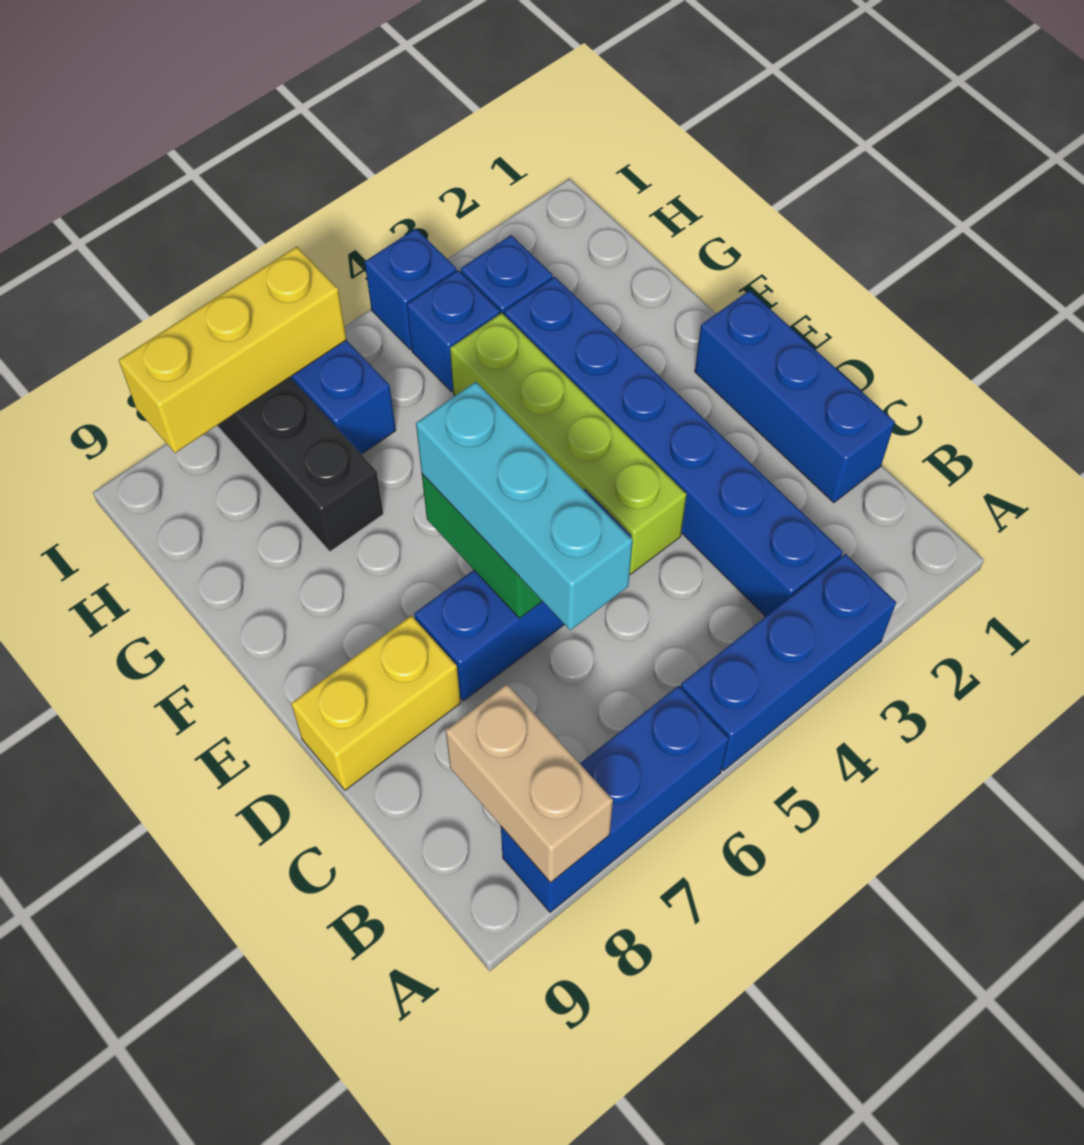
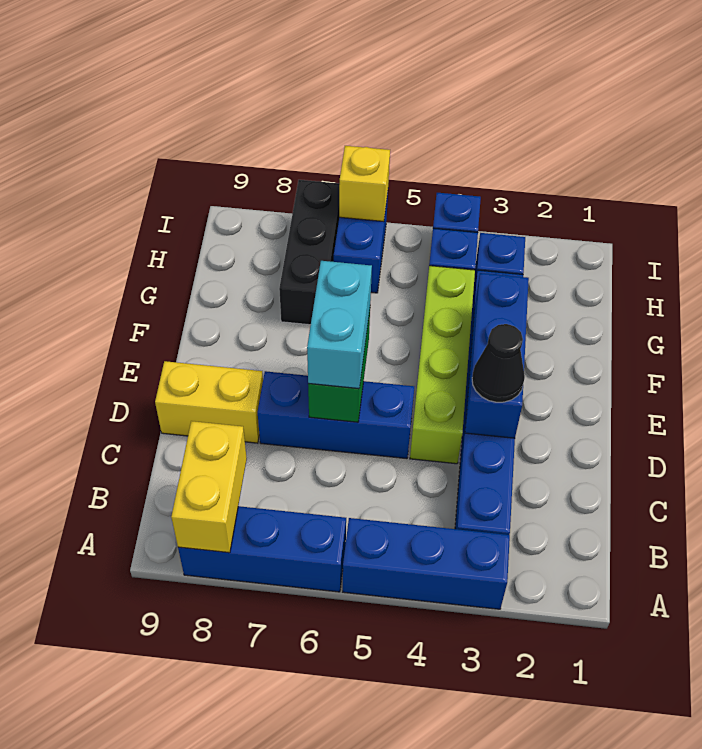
tan 1x2 brick [446,684,613,883] -> yellow 1x2 brick [171,421,247,553]
blue 1x3 brick [695,290,895,503] -> blue 1x3 brick moved to [465,273,529,438]
cyan 1x3 brick [416,382,633,630] -> cyan 1x2 brick [307,261,372,389]
none -> black 1x1 cone [472,324,525,402]
yellow 1x3 brick [119,247,347,453] -> yellow 1x1 brick [339,146,390,222]

